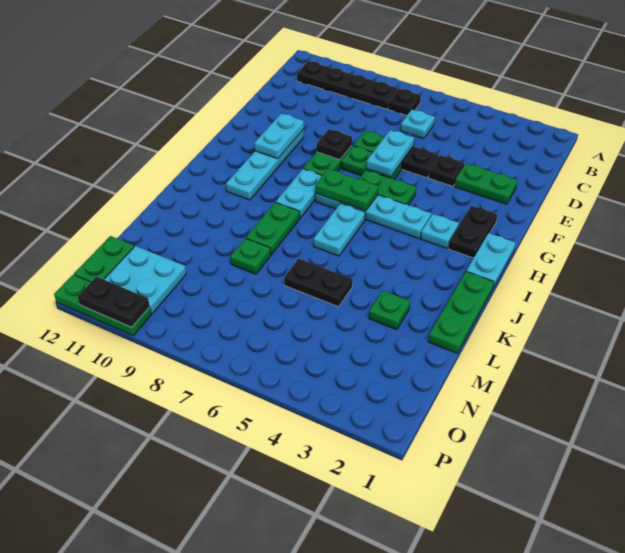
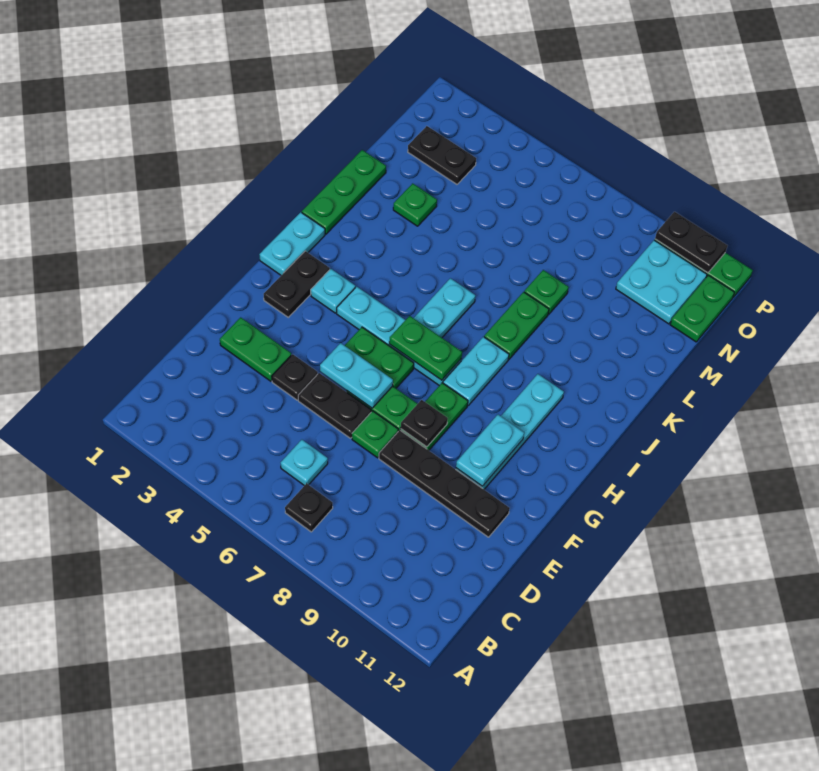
black 1x4 plate [297,61,397,109] -> black 1x4 plate moved to [379,430,510,537]
cyan 1x2 plate [366,130,414,177] -> cyan 1x2 plate turned to [320,343,393,408]
black 1x2 plate [284,259,353,307] -> black 1x2 plate moved to [408,126,476,184]

